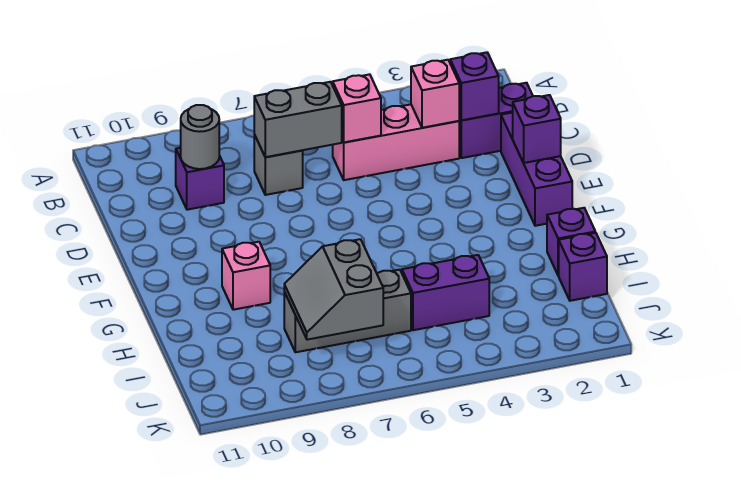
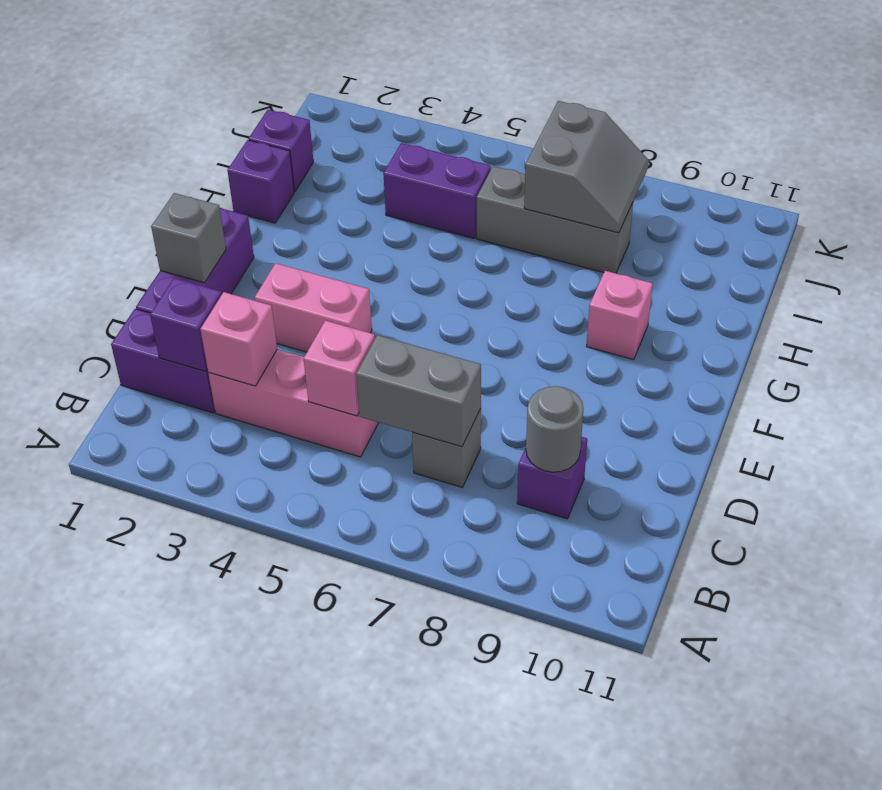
purple 1x1 brick [513,95,561,163] -> grey 1x1 brick [151,193,226,283]
none -> pink 1x2 brick [255,263,372,352]

